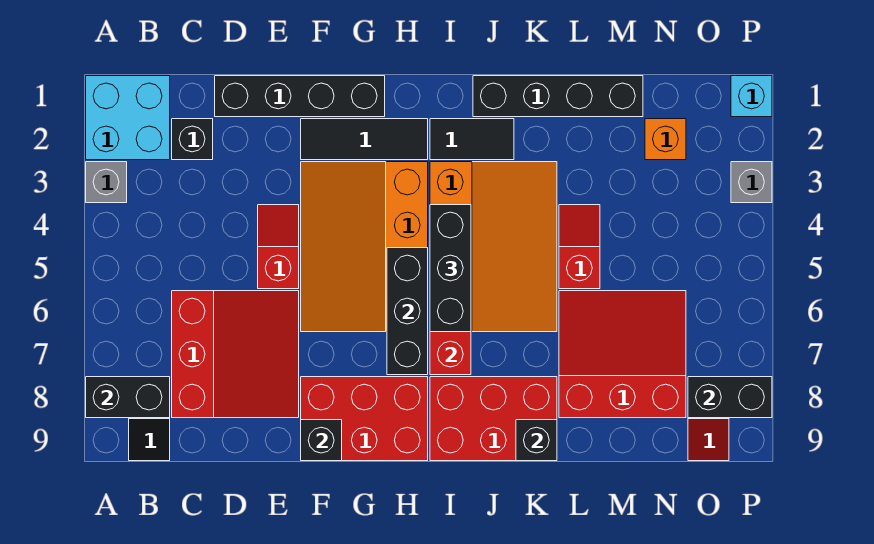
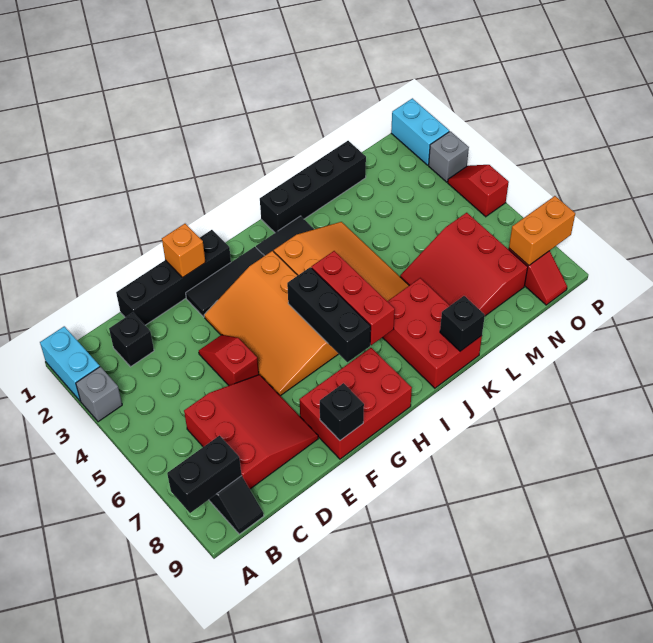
cyan 2x2 brick [86,76,170,160] -> cyan 1x2 brick [40,326,100,401]
black 1x3 brick [430,205,471,332] -> none
red 2x3 brick [430,377,557,461] -> red 2x3 brick turned to [382,278,482,388]
red 1x2 slope [559,205,600,289] -> red 1x2 slope moved to [448,165,509,217]
red 3x3 slope [559,291,686,418] -> red 3x3 slope turned to [400,213,528,316]
orange 1x1 brick [645,119,686,160] -> orange 1x1 brick moved to [162,224,206,278]
black 1x2 brick [688,377,772,418] -> orange 1x2 brick [509,196,575,265]
cyan 1x1 brick [731,76,772,117] -> cyan 1x2 brick [391,98,449,165]

